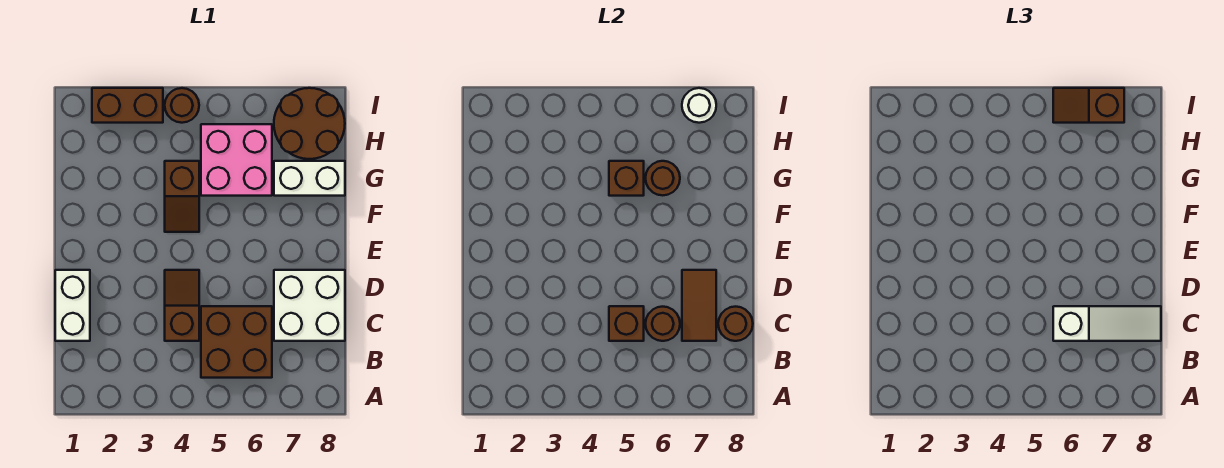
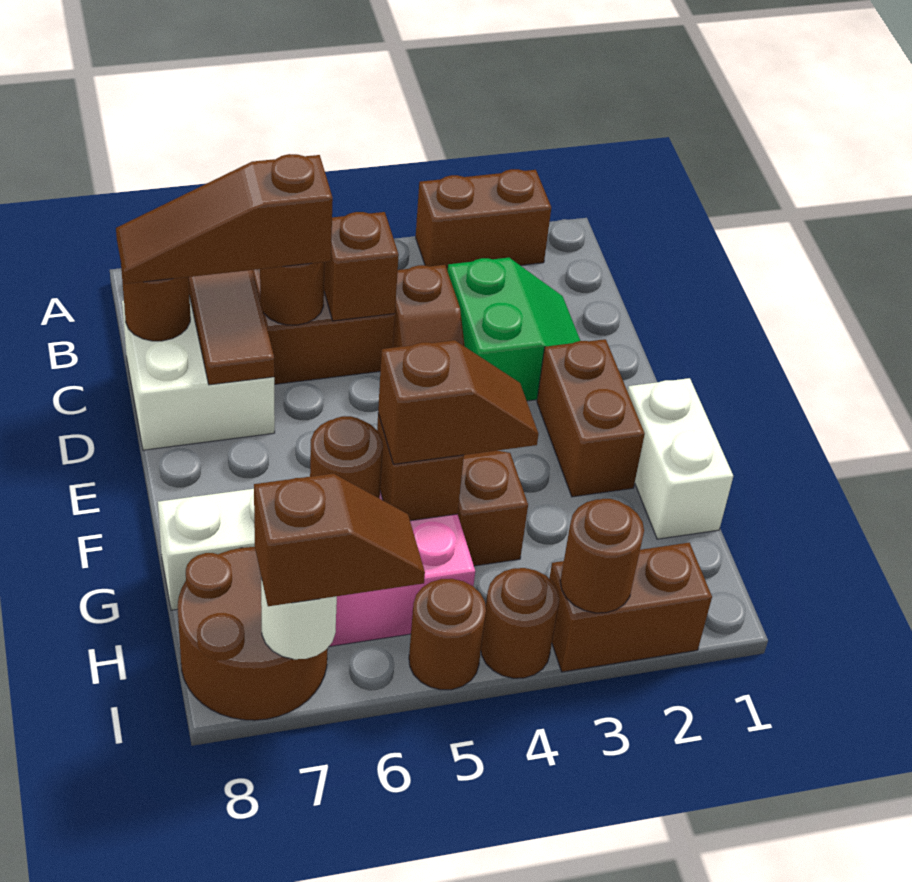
none -> brown 1x2 brick [416,169,551,271]
white 1x2 brick [55,270,90,341] -> white 1x2 brick moved to [627,378,733,539]
none -> green 2x2 slope [448,258,580,401]
white 1x3 slope [1053,306,1161,341] -> brown 1x3 slope [116,154,333,284]
none -> brown 1x2 brick [537,339,645,497]
none -> brown 1x2 slope [378,340,539,464]
none -> brown 1x1 round brick [560,499,644,613]
none -> brown 1x1 round brick [409,579,486,690]

